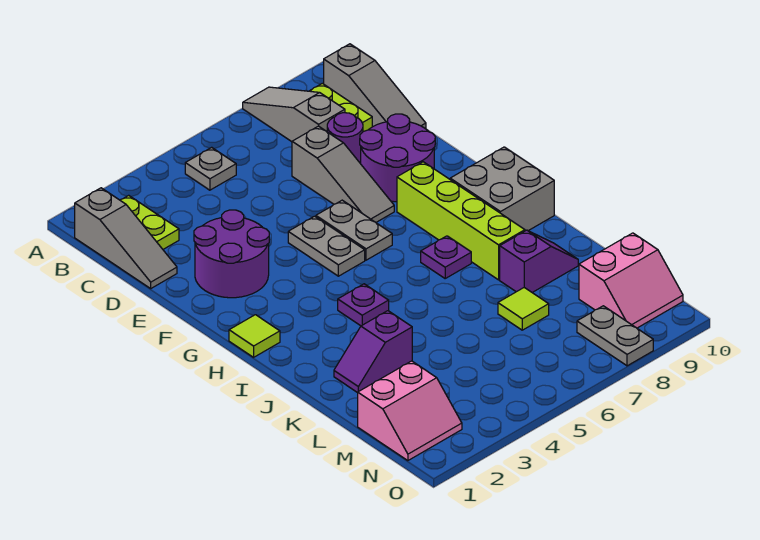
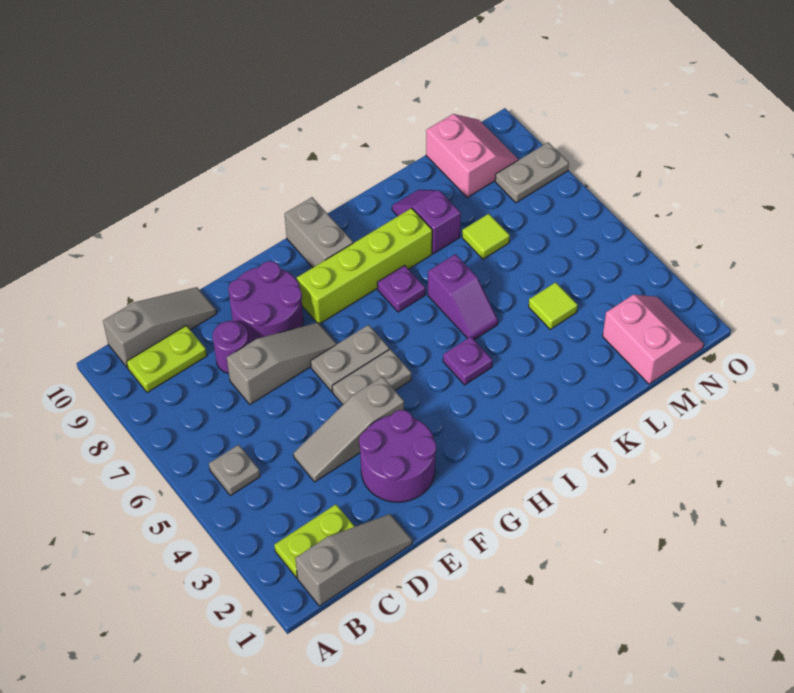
grey 1x3 slope [243,87,345,142] -> grey 1x3 slope moved to [293,377,404,482]
lime 1x1 tile [229,315,280,357] -> lime 1x1 tile moved to [529,282,578,329]
grey 2x2 brick [450,147,554,231] -> grey 1x2 brick [285,197,353,267]
purple 1x2 slope [334,311,412,393] -> purple 1x2 slope moved to [428,254,498,340]

